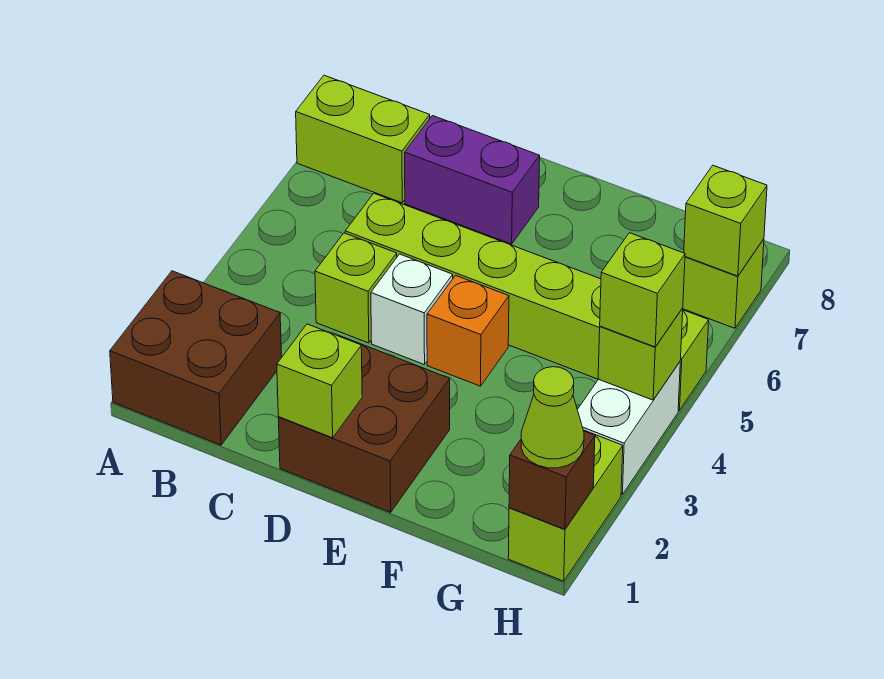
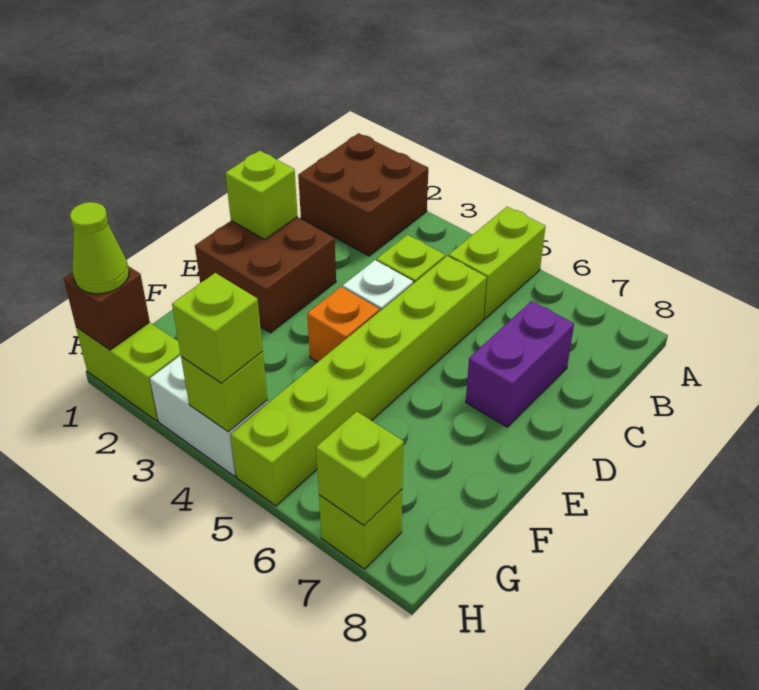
lime 1x2 brick [296,75,430,203] -> lime 1x2 brick moved to [449,207,546,320]

